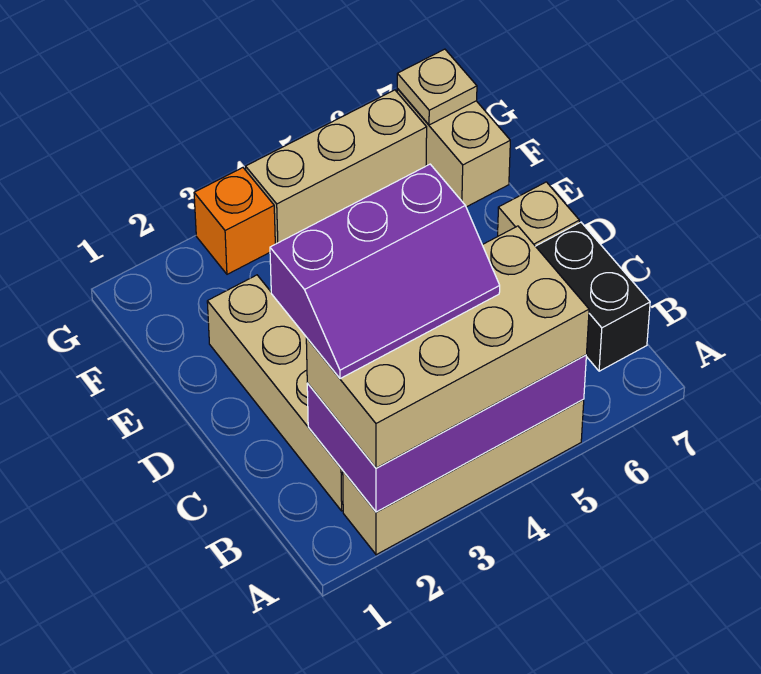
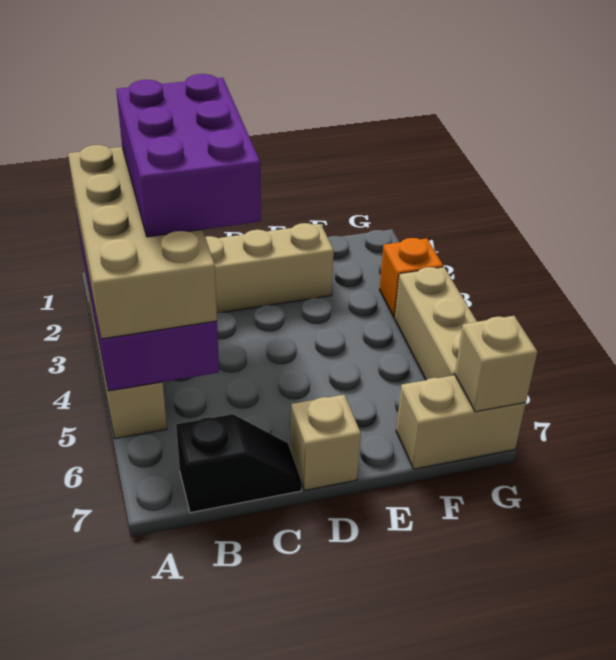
purple 2x3 slope [270,164,500,379] -> purple 2x3 brick [116,74,261,237]
black 1x2 brick [536,222,650,371] -> black 1x2 slope [176,414,302,513]
tan 1x1 plate [397,49,477,125] -> tan 1x1 brick [455,316,537,412]

